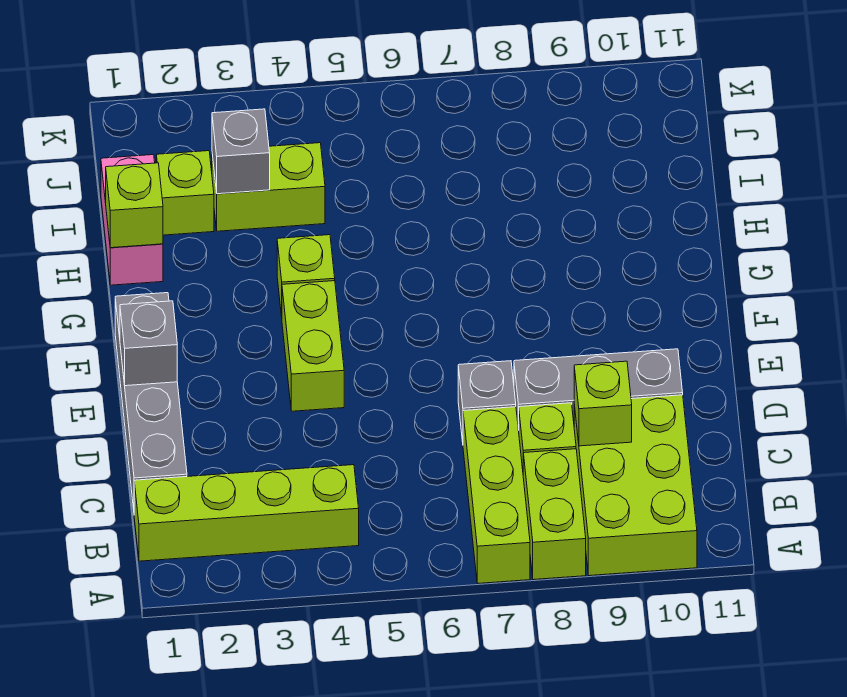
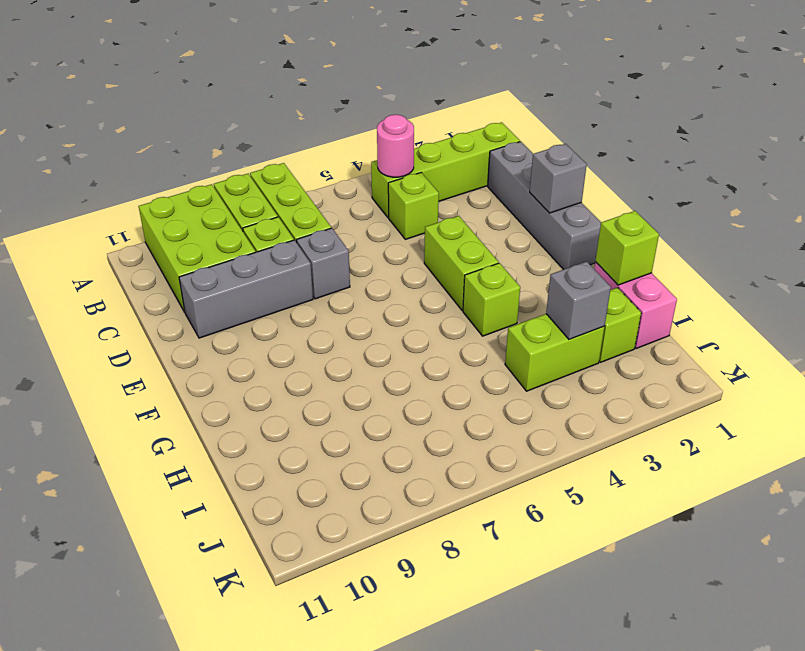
none -> pink 1x1 round brick [377,115,414,177]
lime 1x1 brick [574,361,632,446] -> lime 1x1 brick moved to [388,173,439,239]

